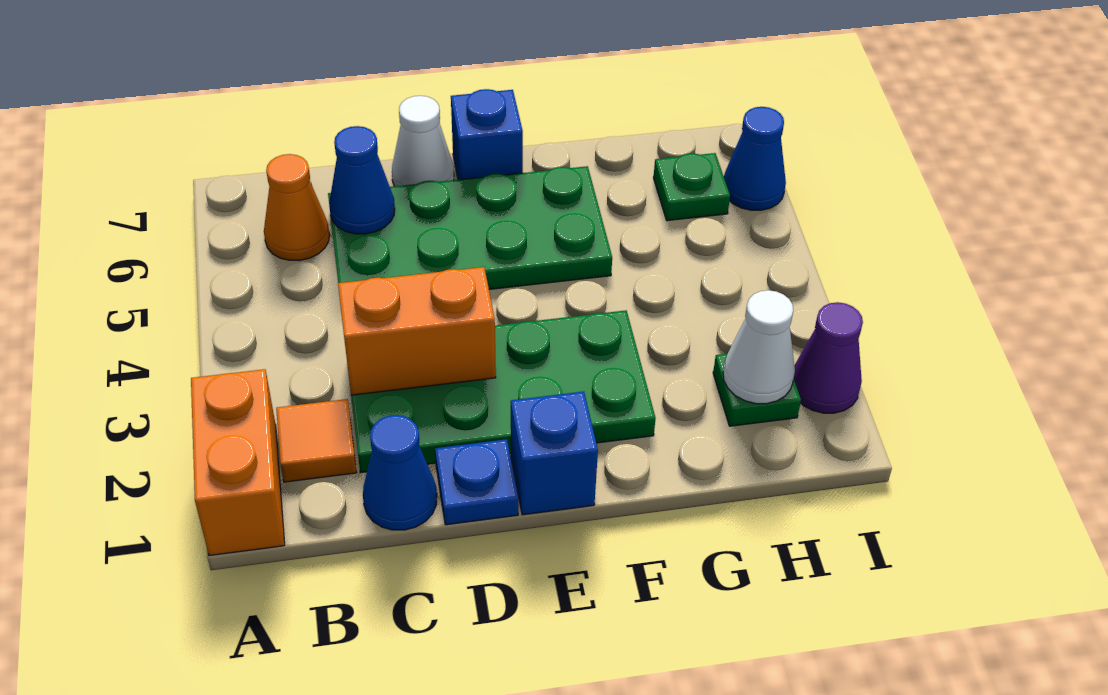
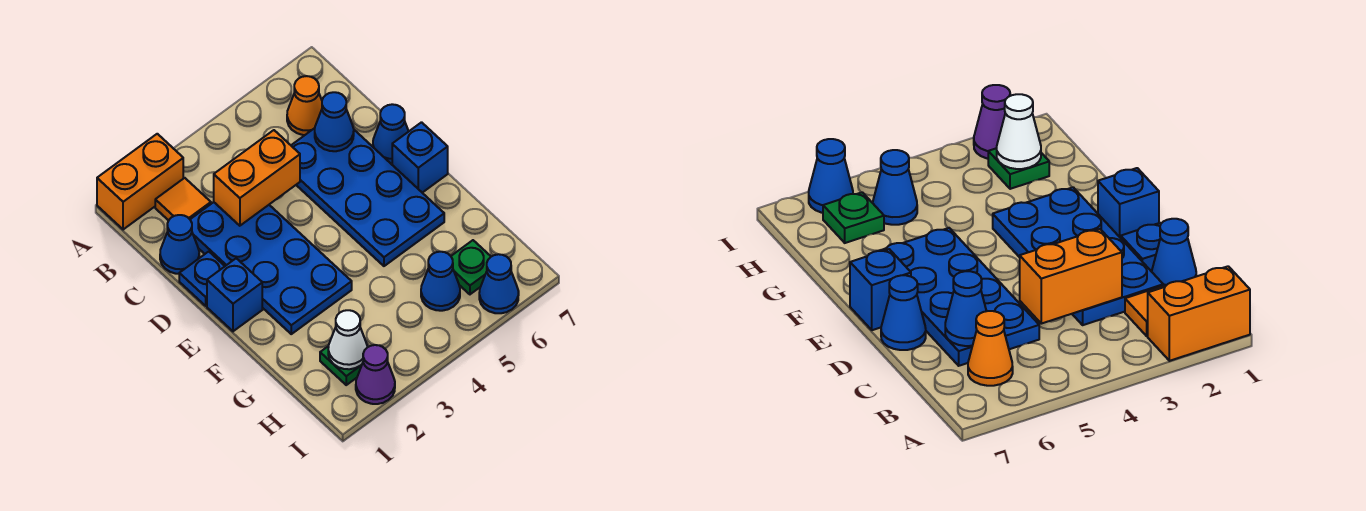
green 2x4 plate [351,310,656,473] -> blue 2x4 plate [190,202,352,334]
orange 1x2 brick [338,267,496,395] -> orange 1x2 brick turned to [214,130,300,226]
green 2x4 plate [328,166,612,289] -> blue 2x4 plate [291,128,444,266]
white 1x1 cone [392,96,454,186] -> blue 1x1 cone [373,104,409,163]
none -> blue 1x1 cone [421,252,460,311]

